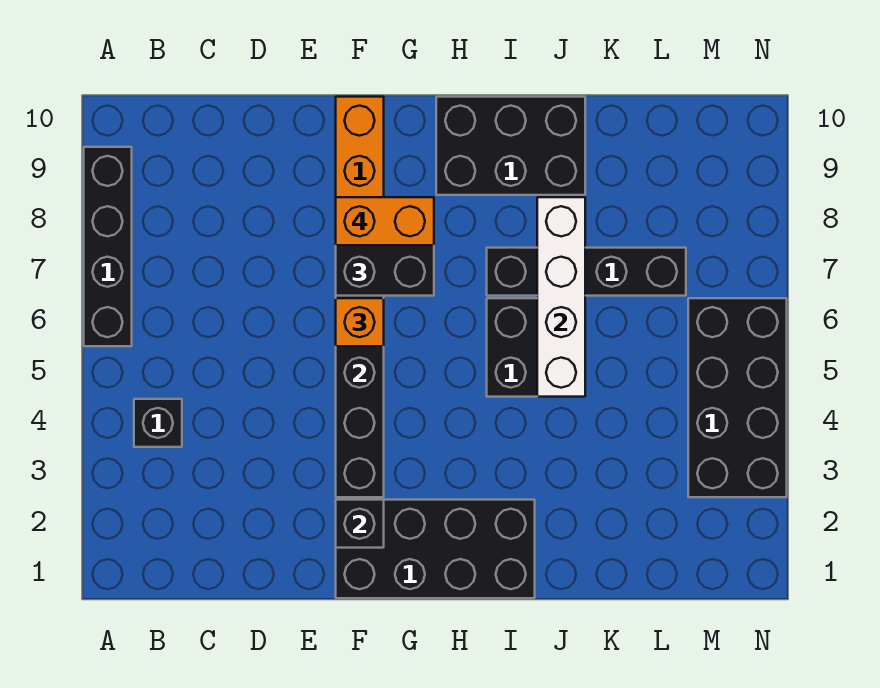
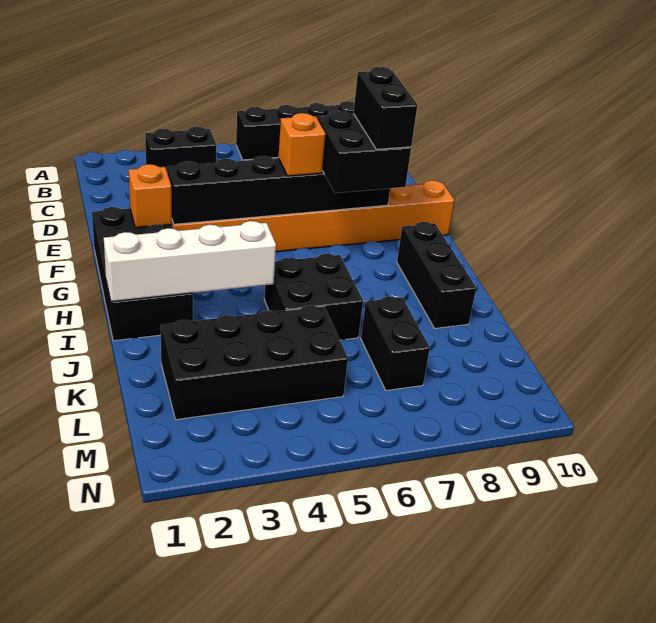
black 1x1 brick [134,399,182,447] -> black 1x2 brick [145,126,217,170]
black 1x1 brick [336,500,384,548] -> orange 1x1 brick [129,164,172,228]
orange 1x2 brick [336,197,434,245] -> black 1x2 brick [353,67,417,149]
black 2x3 brick [436,97,585,195] -> black 1x3 brick [397,222,476,328]
black 1x4 brick [487,248,686,296] -> black 1x2 brick [361,297,430,391]
white 1x4 brick [537,197,585,397] -> white 1x4 brick moved to [104,221,276,302]
black 2x4 brick [688,298,787,497] -> black 2x4 brick moved to [161,306,348,420]

